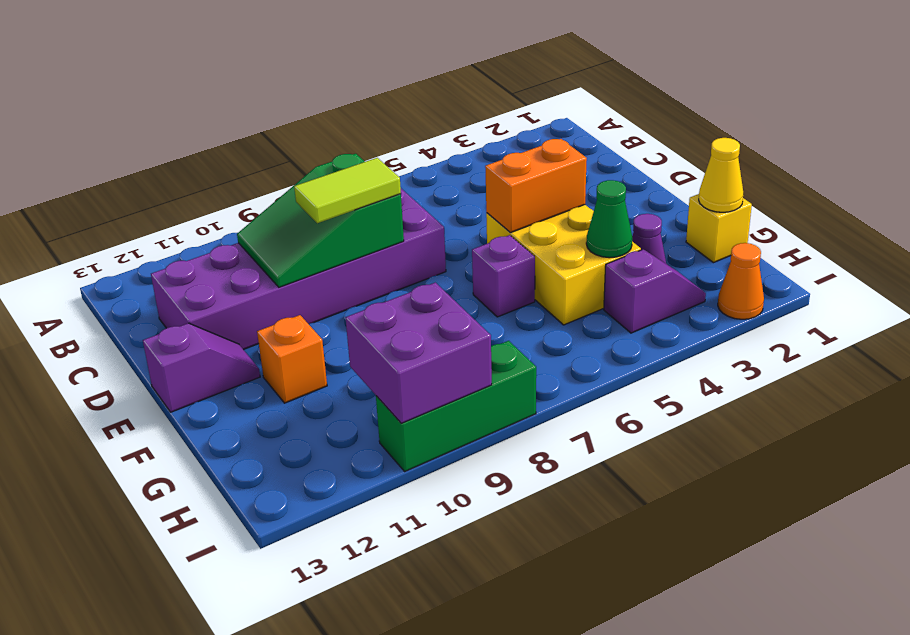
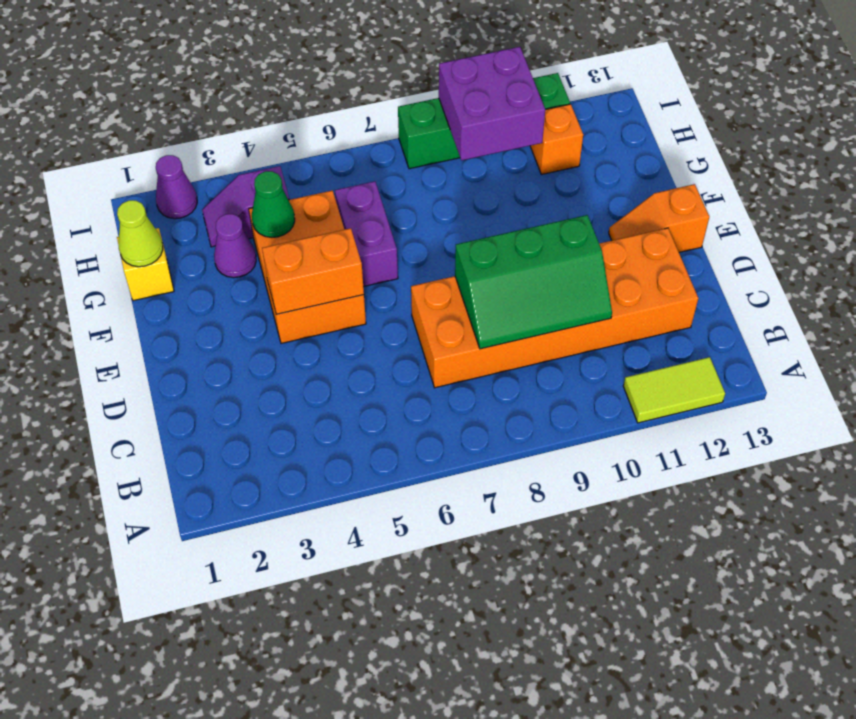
purple 2x6 brick [151,189,446,350] -> orange 2x6 brick [411,228,698,388]
green 2x3 slope [237,154,404,287] -> green 2x3 slope turned to [455,215,612,349]
lime 1x2 tile [294,158,401,223] -> lime 1x2 tile moved to [623,357,725,423]
yellow 2x3 brick [486,205,641,325] -> orange 2x3 brick [249,191,366,343]
purple 1x2 slope [143,323,260,412] -> orange 1x2 slope [609,184,709,252]
purple 1x1 brick [472,235,535,317] -> purple 1x2 brick [335,181,398,287]
orange 1x1 brick [257,315,327,403] -> orange 1x1 brick moved to [530,104,583,175]
yellow 1x1 cone [699,138,743,212] -> lime 1x1 cone [117,200,163,267]
orange 1x1 cone [718,243,764,319] -> purple 1x1 cone [156,155,197,219]
green 1x3 brick [376,341,536,471] -> green 1x4 brick [398,73,570,169]

